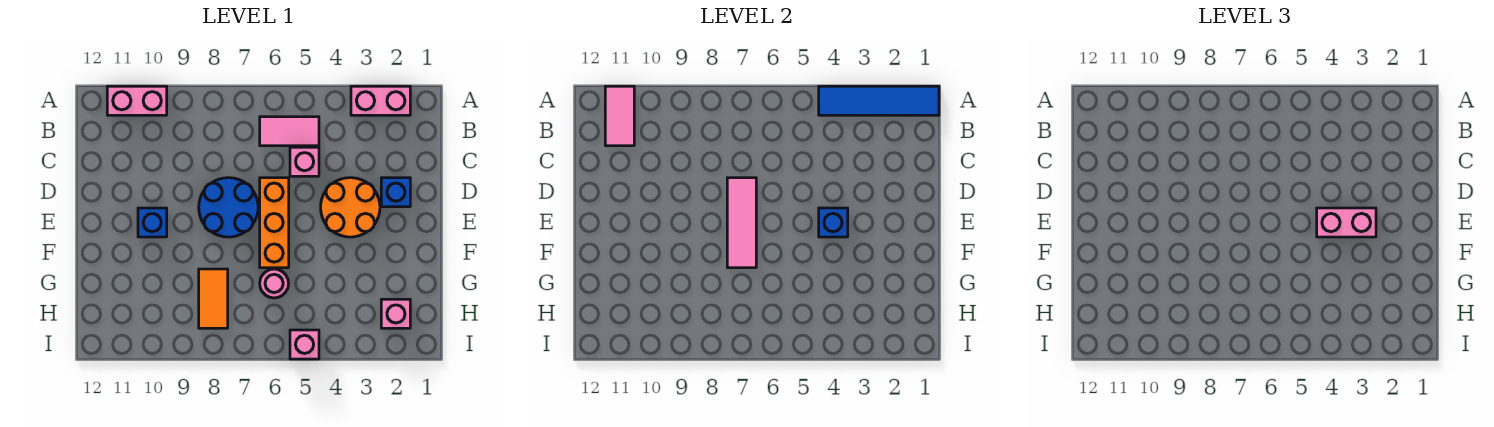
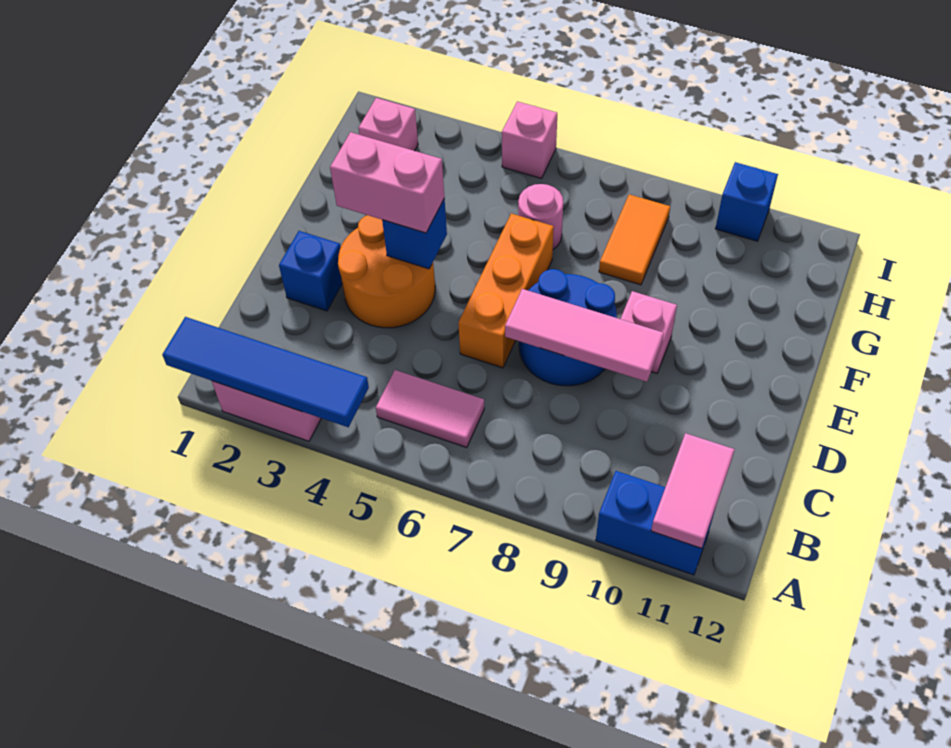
pink 1x2 brick [107,86,167,115] -> blue 1x2 brick [596,471,715,575]
pink 1x1 brick [290,147,319,176] -> pink 1x1 brick moved to [621,291,677,373]
pink 1x3 tile [727,178,756,268] -> pink 1x3 tile turned to [505,289,664,382]
blue 1x1 brick [138,208,167,237] -> blue 1x1 brick moved to [715,162,778,241]

